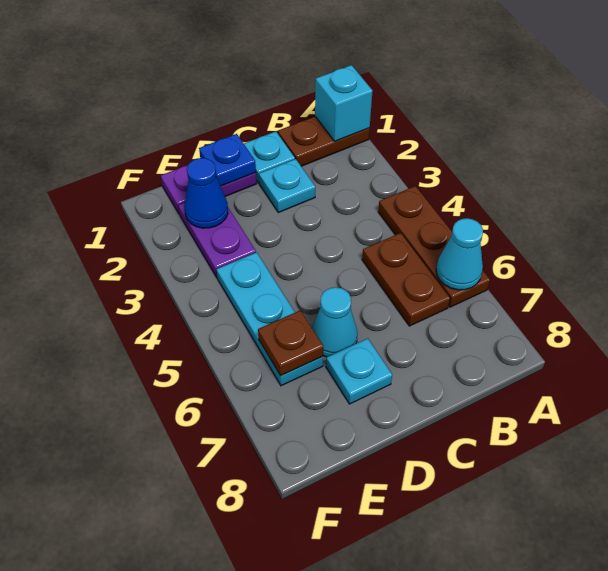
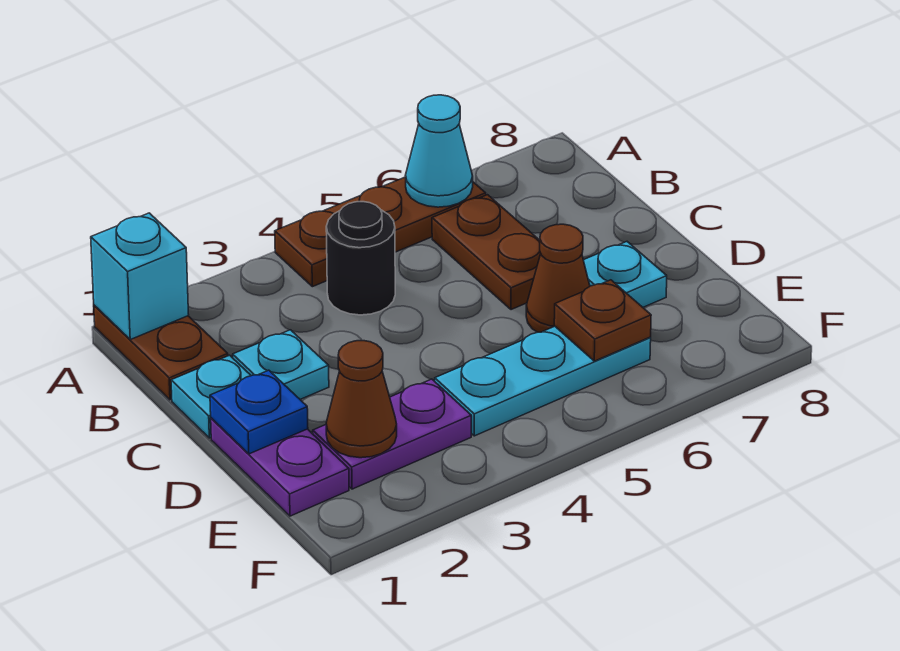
none -> black 1x1 round brick [326,202,395,315]
brown 1x2 plate [362,233,450,326] -> brown 1x2 plate turned to [432,195,541,310]
cyan 1x1 cone [312,287,357,357] -> brown 1x1 cone [526,224,590,332]
blue 1x1 cone [184,158,228,228] -> brown 1x1 cone [326,341,397,458]

